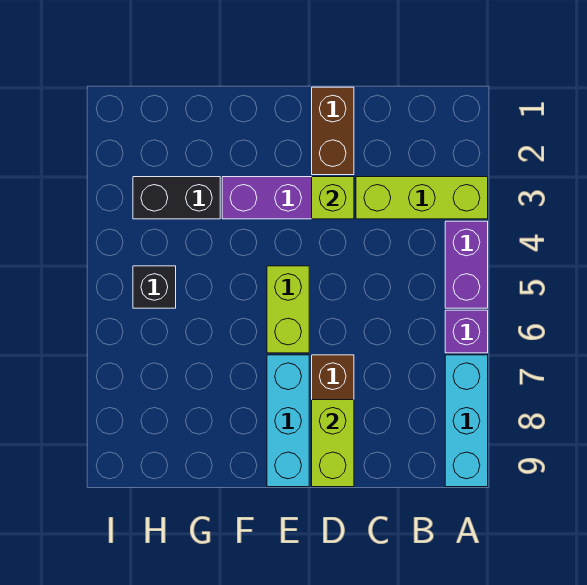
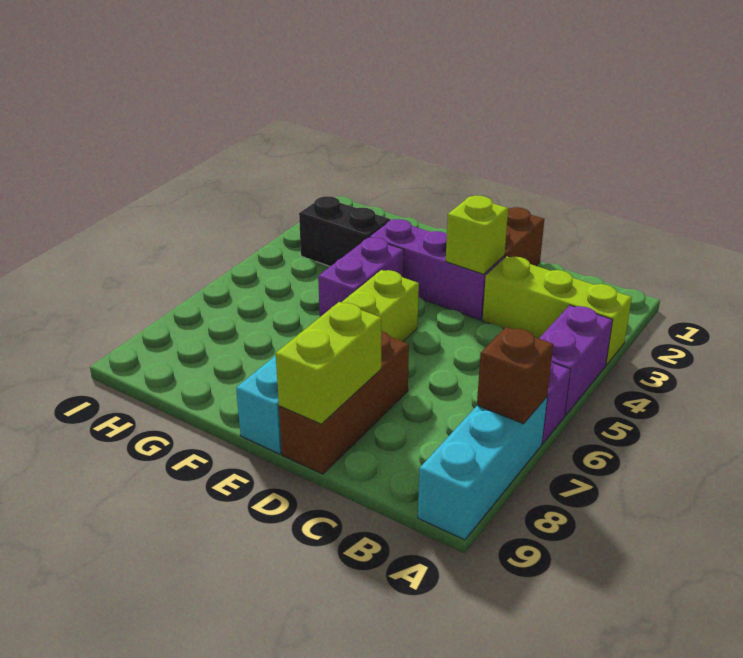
none -> brown 1x1 brick [477,327,553,424]
none -> purple 1x2 brick [318,238,404,317]
black 1x1 brick [133,266,176,308] -> none

